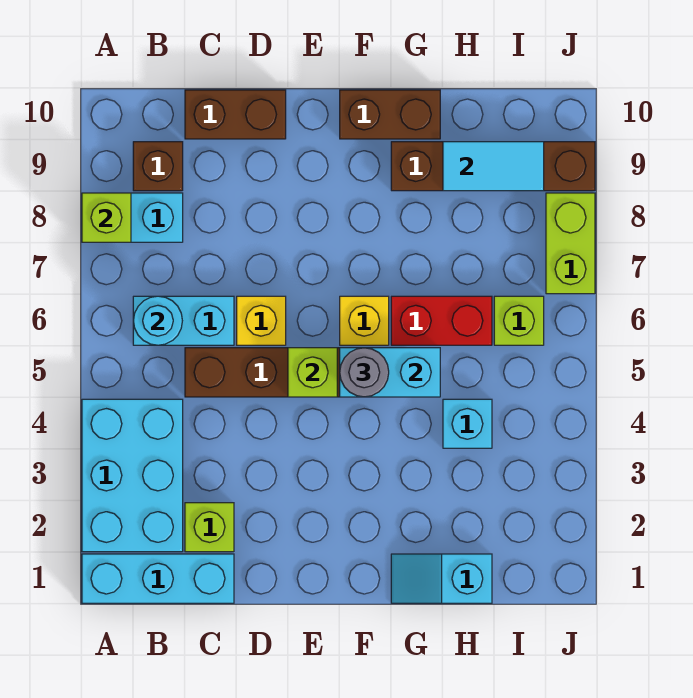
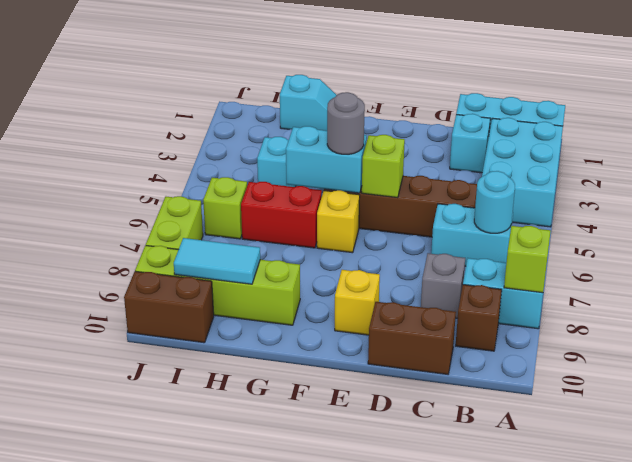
lime 1x1 brick [185,503,234,552] -> cyan 1x1 brick [450,114,490,173]
none -> grey 1x1 brick [421,253,465,318]
yellow 1x1 brick [237,296,286,345] -> yellow 1x1 brick moved to [335,270,380,335]
brown 1x2 brick [340,90,440,139] -> brown 1x2 brick moved to [124,271,214,343]
brown 1x4 brick [391,142,595,191] -> lime 1x4 brick [135,245,300,325]

